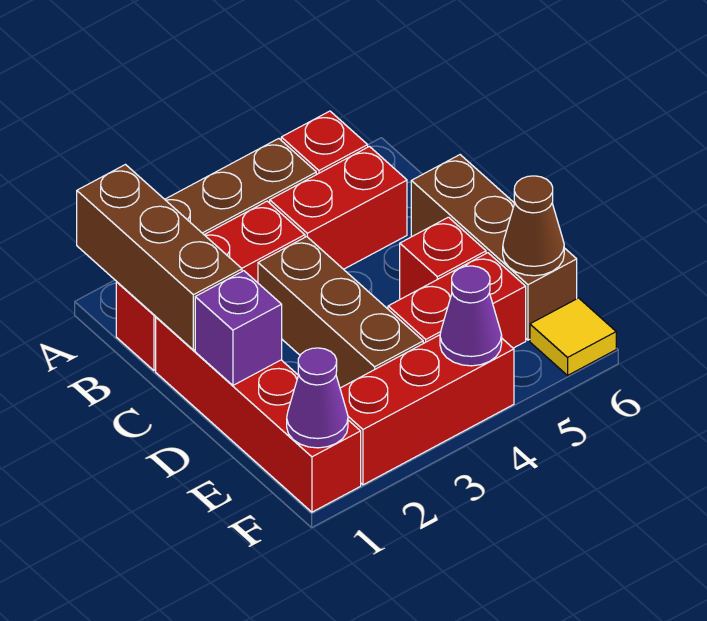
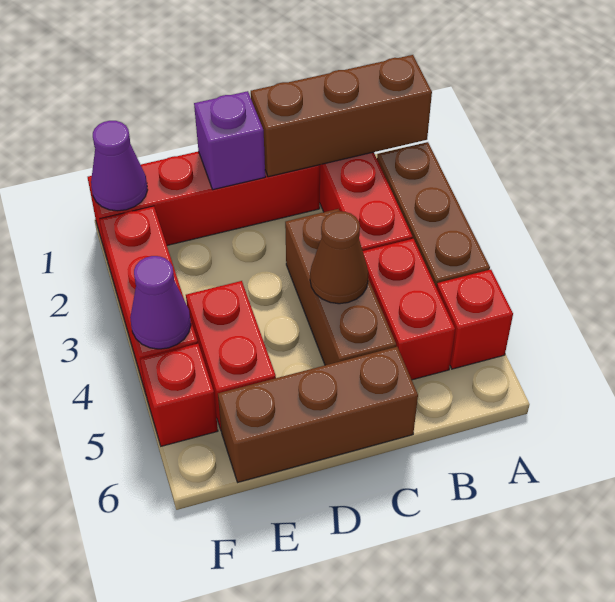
brown 1x3 brick [258,237,423,388] -> brown 1x3 brick turned to [285,209,396,365]
red 1x1 brick [400,217,486,299] -> red 1x1 brick moved to [140,344,218,446]
brown 1x1 cone [503,176,564,276] -> brown 1x1 cone moved to [310,211,368,304]
yellow 1x1 tile [530,298,616,375] -> none

